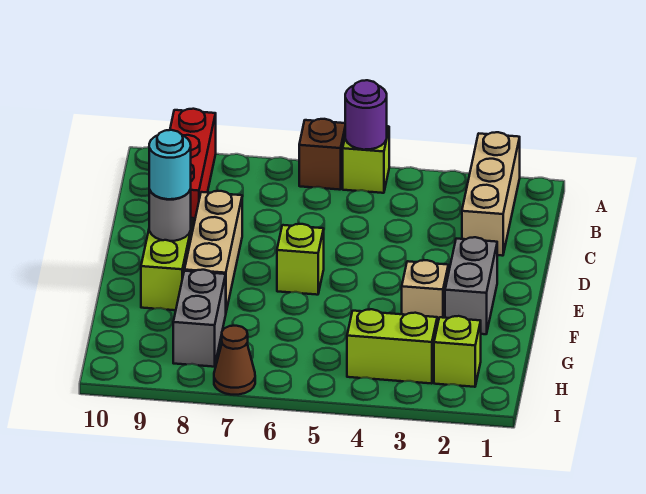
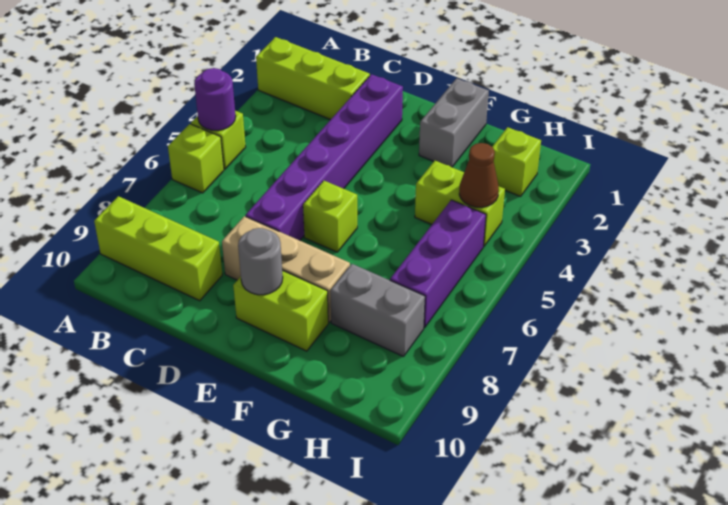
tan 1x3 brick [462,132,520,256] -> lime 1x3 brick [256,37,370,120]
brown 1x1 brick [299,119,345,190] -> lime 1x1 brick [168,124,224,193]
red 1x3 brick [170,109,216,227] -> lime 1x3 brick [94,196,222,301]
none -> purple 1x6 brick [245,74,403,240]
grey 1x2 brick [445,237,497,334] -> grey 1x2 brick turned to [419,78,489,167]
cyan 1x1 round brick [149,130,191,199] -> none
tan 1x1 brick [402,260,448,326] -> none
lime 1x2 brick [347,309,437,384] -> lime 1x2 brick turned to [415,161,505,246]
none -> purple 1x3 brick [390,200,486,328]
brown 1x1 cone [214,326,255,395] -> brown 1x1 cone moved to [459,143,499,207]

